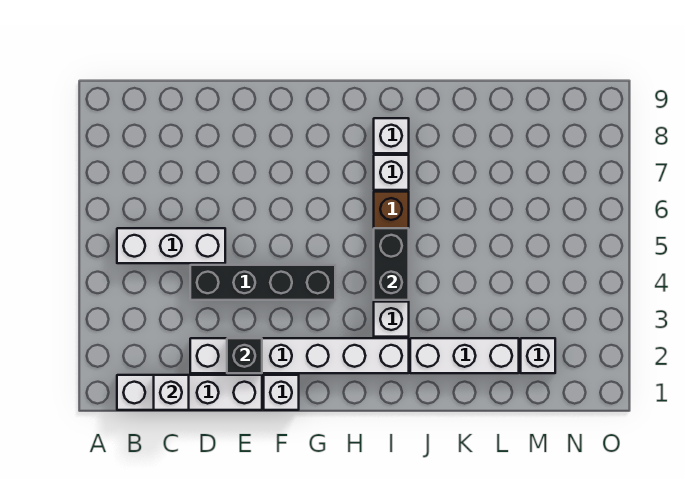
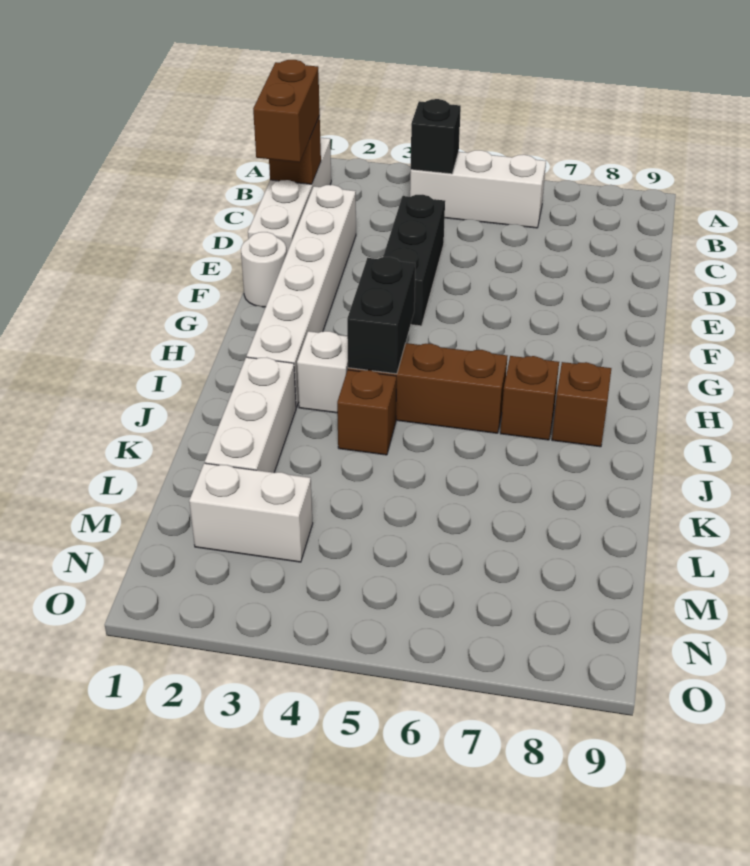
white 1x3 brick [117,228,225,263] -> white 1x3 brick turned to [410,150,546,228]
white 1x1 brick [154,375,189,410] -> brown 1x1 brick [269,116,321,184]
none -> brown 1x2 brick [253,60,320,162]
black 1x4 brick [190,265,335,300] -> black 1x3 brick [383,195,445,326]
black 1x1 brick [227,338,262,373] -> black 1x1 brick moved to [411,99,461,174]
white 1x1 brick [264,375,299,410] -> white 1x1 round brick [241,232,287,307]
black 1x2 brick [374,228,409,300] -> black 1x2 brick turned to [347,257,415,374]
white 1x1 brick [374,155,409,190] -> brown 1x1 brick [500,356,559,440]
white 1x1 brick [374,118,409,153] -> brown 1x1 brick [552,362,611,447]
none -> brown 1x1 brick [337,370,396,455]
white 1x1 brick [521,338,555,373] -> white 1x2 brick [189,463,313,562]

